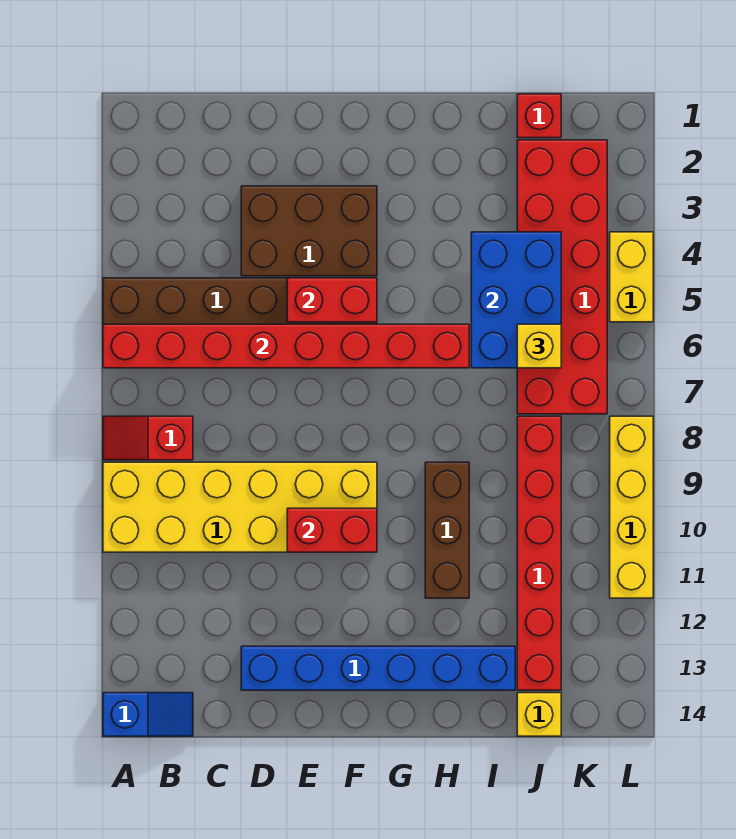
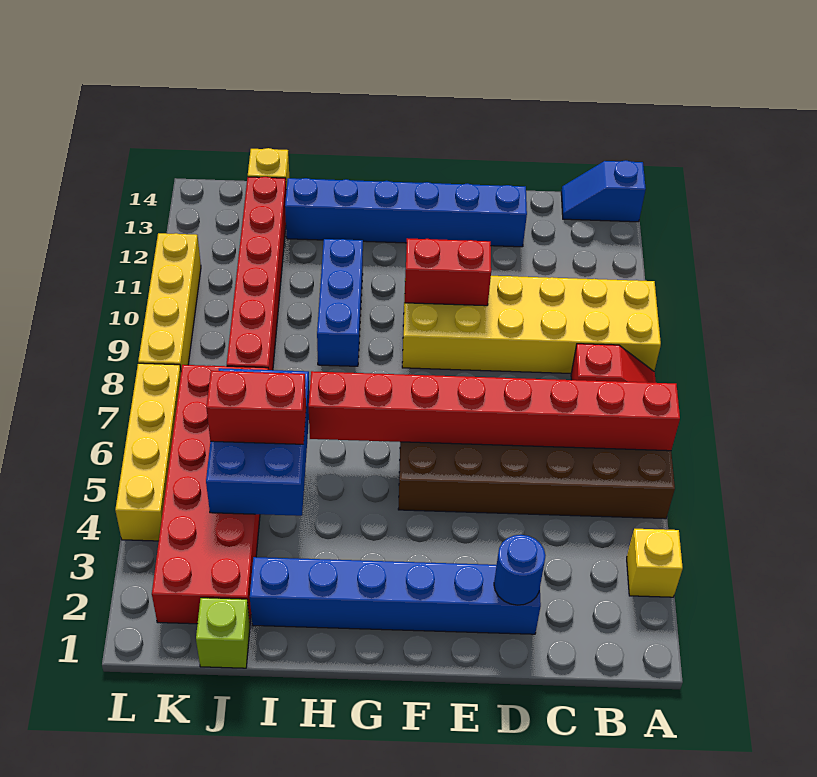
none -> blue 1x6 brick [250,557,541,634]
none -> blue 1x1 round brick [494,535,546,605]
brown 2x3 brick [241,186,377,276] -> none
red 1x2 brick [287,278,377,322] -> red 1x2 brick moved to [206,371,306,444]
brown 1x3 brick [425,462,469,598] -> blue 1x3 brick [317,239,363,366]
red 1x1 brick [517,94,561,138] -> lime 1x1 brick [196,598,250,668]
yellow 1x1 brick [517,324,561,368] -> yellow 1x1 brick moved to [627,529,683,597]
yellow 1x2 brick [610,232,653,322] -> yellow 1x4 brick [115,363,181,541]

